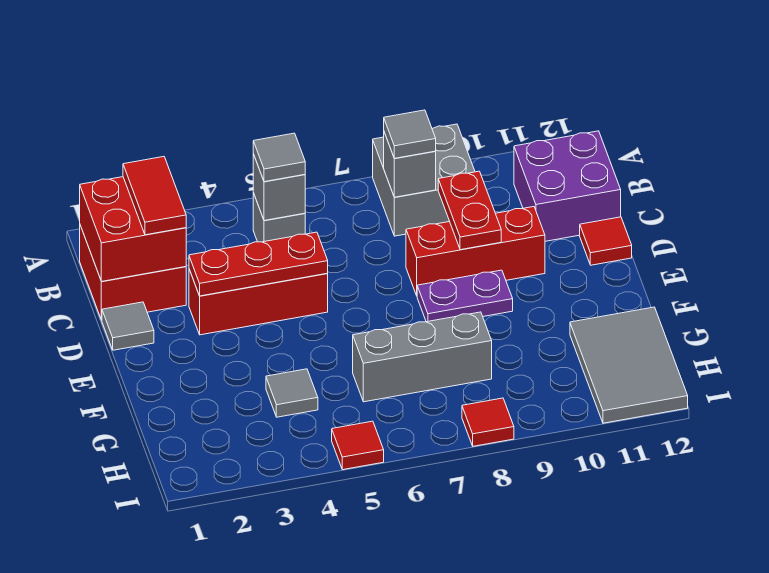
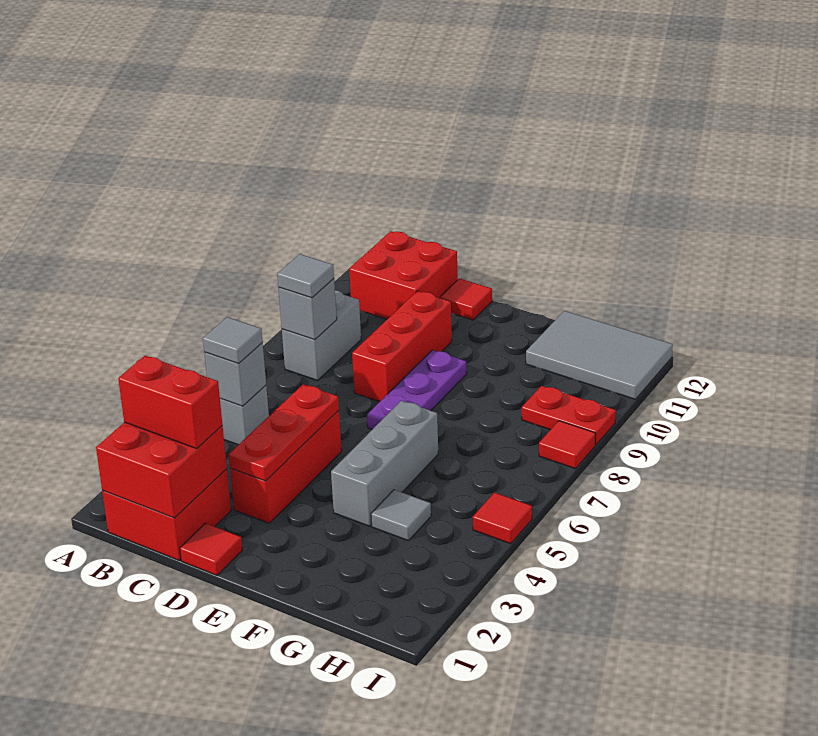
grey 2x2 brick [373,124,475,236] -> grey 1x2 brick [282,290,361,380]
red 1x2 tile [123,157,186,235] -> red 1x2 brick [118,356,222,449]
purple 2x2 brick [514,131,621,241] -> red 2x2 brick [349,231,458,319]
red 1x2 plate [438,171,501,250] -> red 1x2 plate moved to [522,386,616,445]
grey 1x1 tile [102,302,154,350] -> red 1x1 tile [180,523,242,575]
purple 1x2 plate [417,270,513,322] -> purple 1x3 plate [367,350,467,429]
grey 1x3 brick [353,312,492,402] -> grey 1x3 brick moved to [331,401,438,526]

